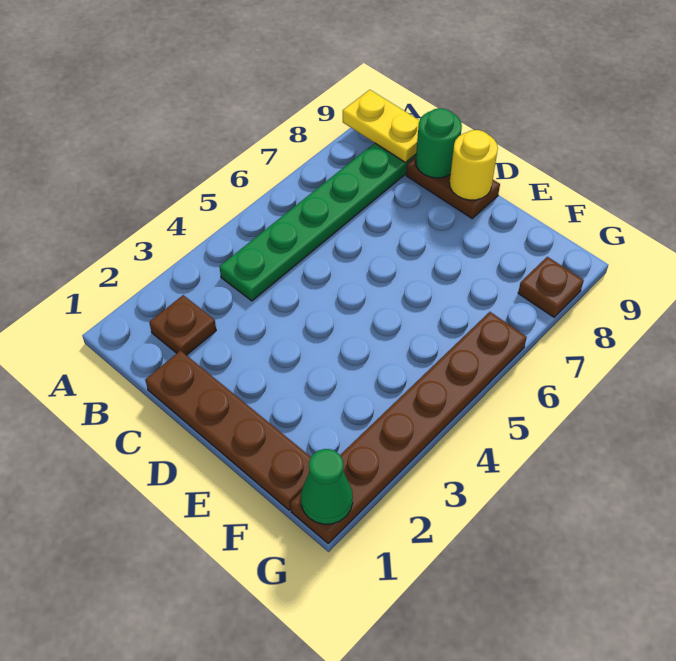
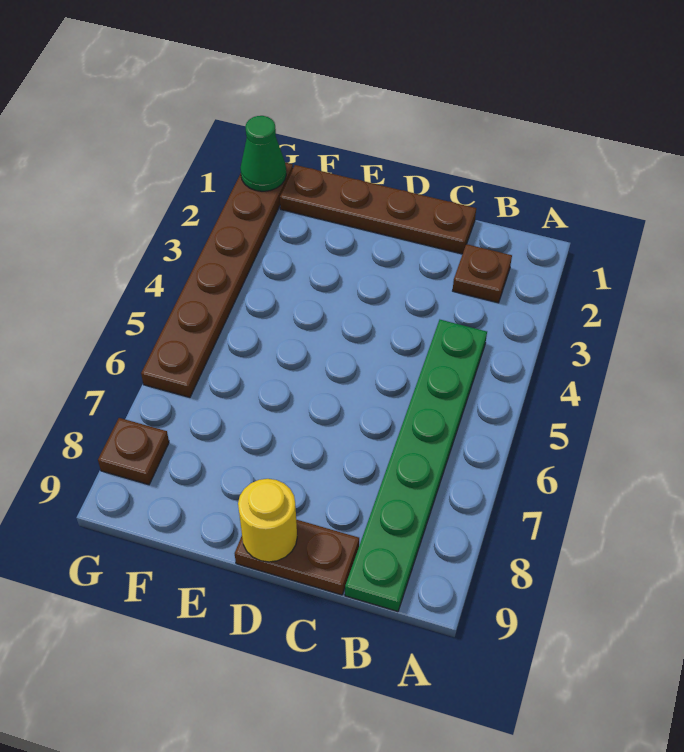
yellow 1x2 plate [343,90,420,163] -> none
green 1x1 round brick [416,108,462,178] -> none

